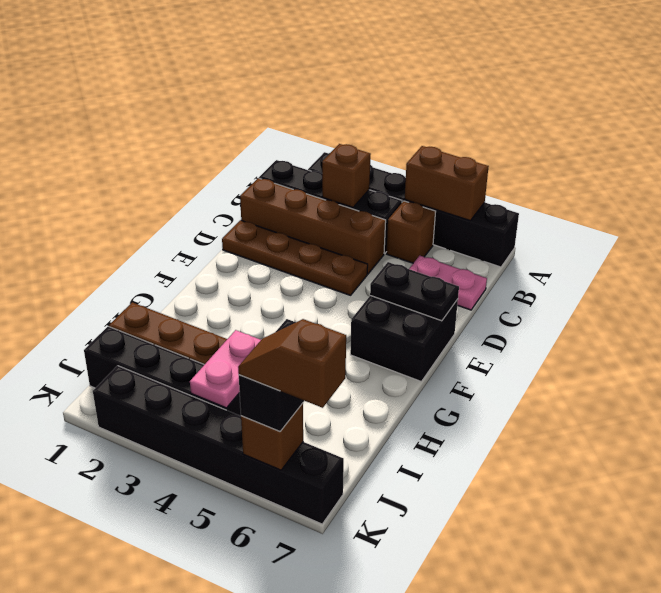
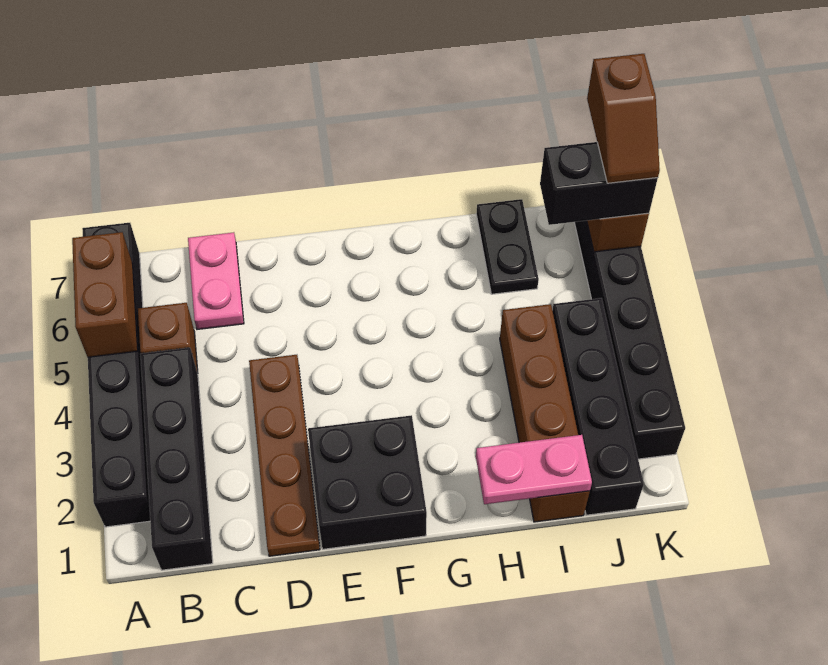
brown 1x1 brick [322,144,371,208] -> none
brown 1x4 brick [240,178,386,274] -> none
black 2x2 brick [350,296,458,382] -> black 2x2 brick moved to [308,415,427,549]
black 1x2 plate [370,262,459,321] -> black 1x2 plate moved to [476,199,539,294]
pink 1x2 plate [190,330,261,408] -> pink 1x2 plate moved to [476,435,592,504]

